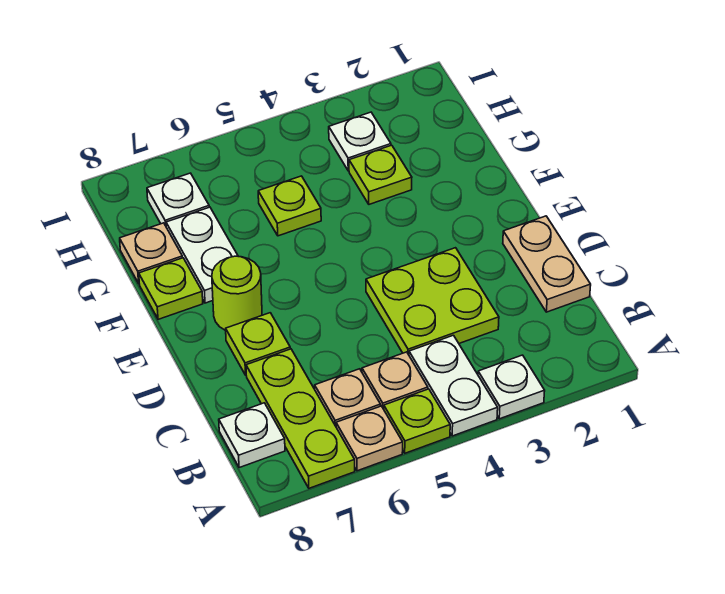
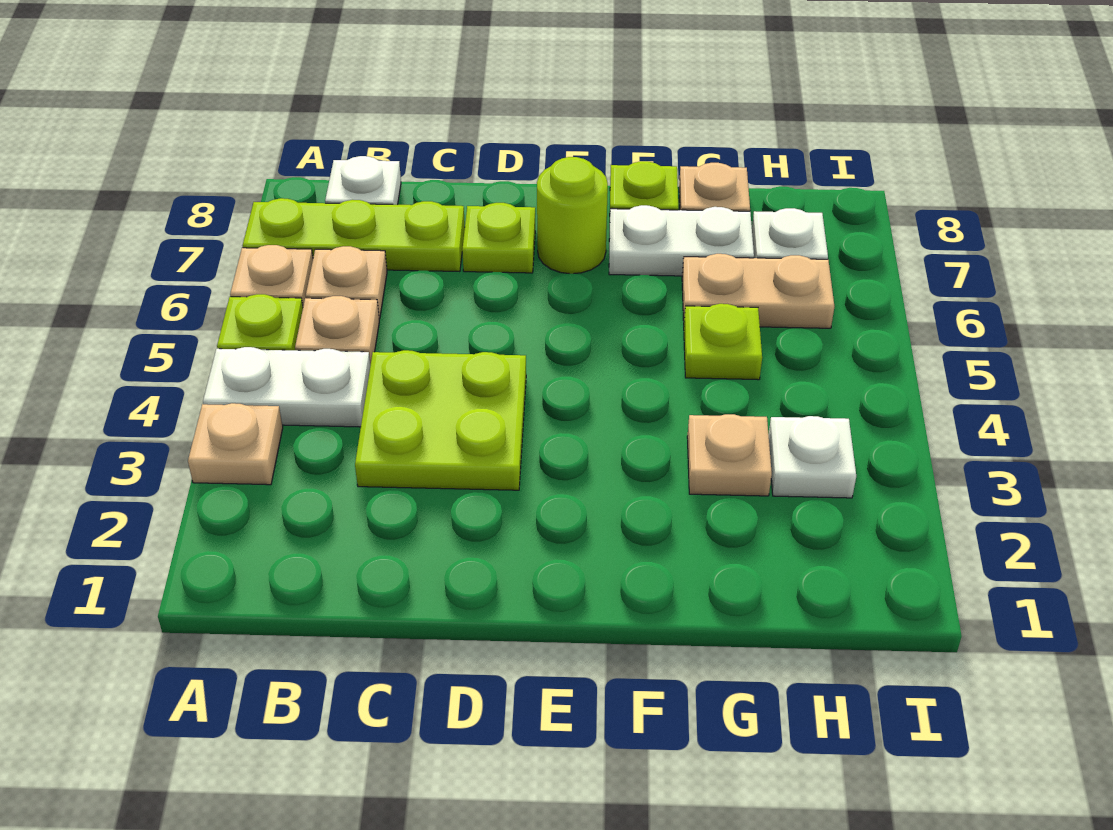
white 1x1 plate [478,355,545,419] -> tan 1x1 plate [188,403,283,485]
tan 1x2 plate [503,216,591,312] -> tan 1x2 plate moved to [682,254,834,328]
lime 1x1 plate [349,145,412,204] -> tan 1x1 plate [687,414,772,496]

